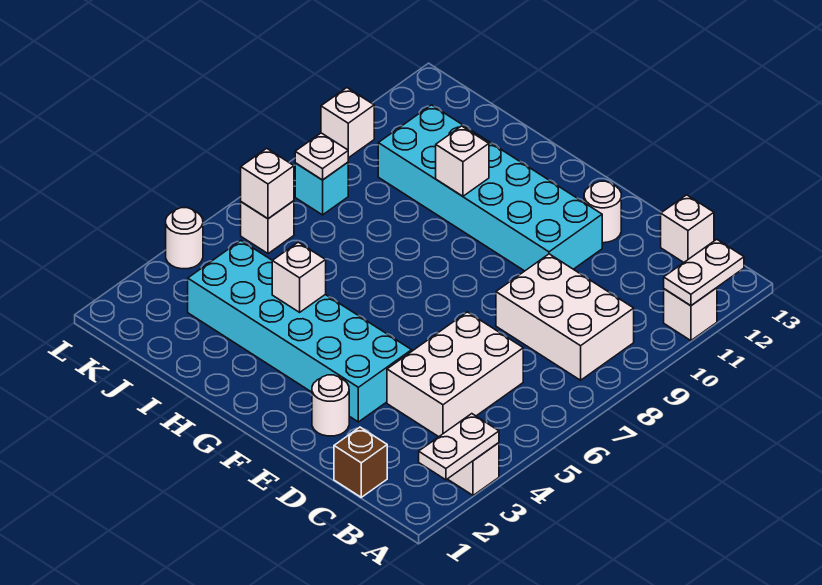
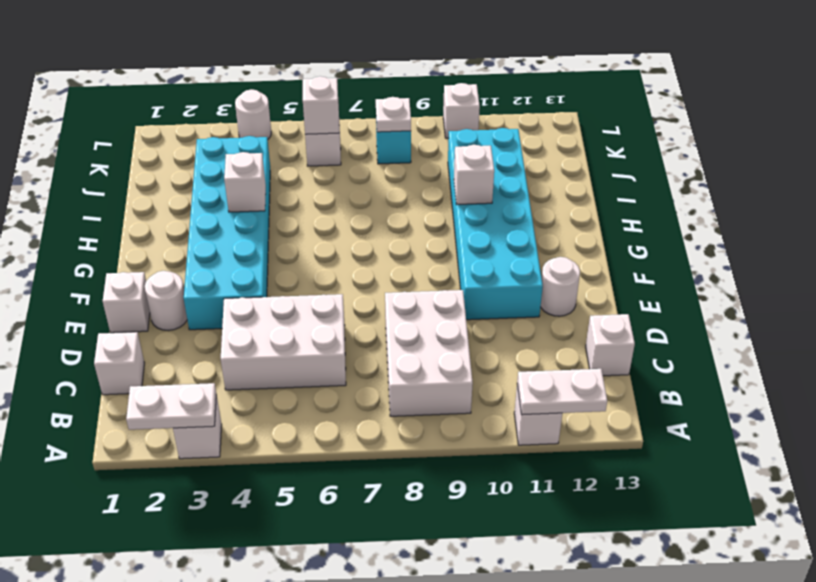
brown 1x1 brick [334,427,387,497] -> white 1x1 brick [94,332,144,395]
none -> white 1x1 brick [103,272,150,333]

